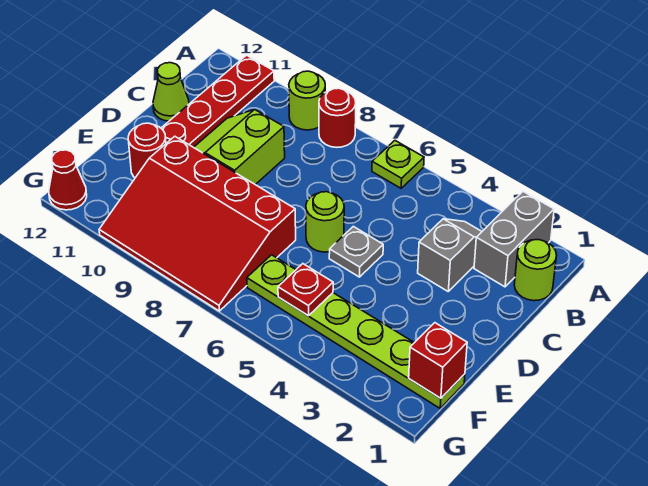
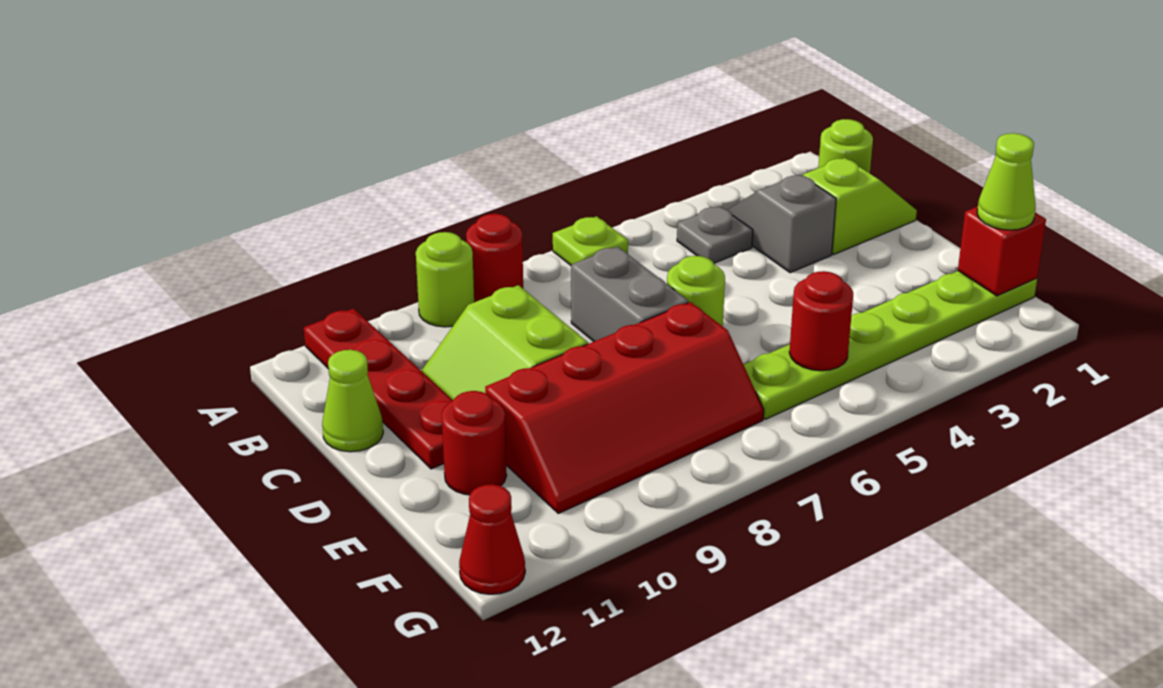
grey 1x2 brick [474,192,554,287] -> grey 1x2 brick moved to [571,247,688,342]
none -> lime 1x2 slope [803,158,917,254]
grey 1x1 plate [329,226,383,277] -> grey 1x1 plate moved to [677,206,753,263]
red 3x4 slope [99,136,296,311] -> red 2x4 slope [485,302,764,513]
none -> lime 1x1 cone [977,133,1035,230]
red 1x1 plate [278,264,333,316] -> red 1x1 round brick [789,271,853,371]

